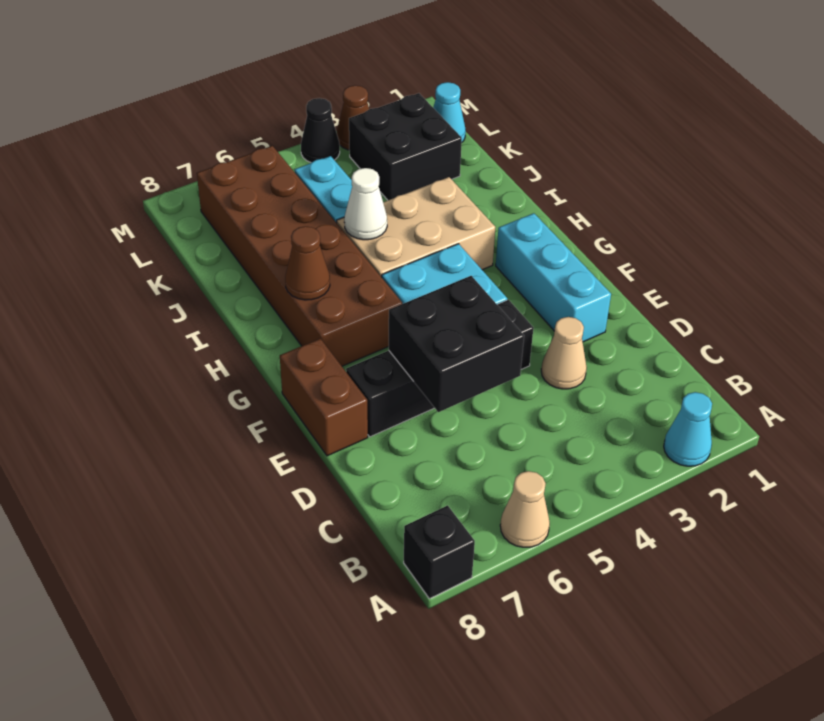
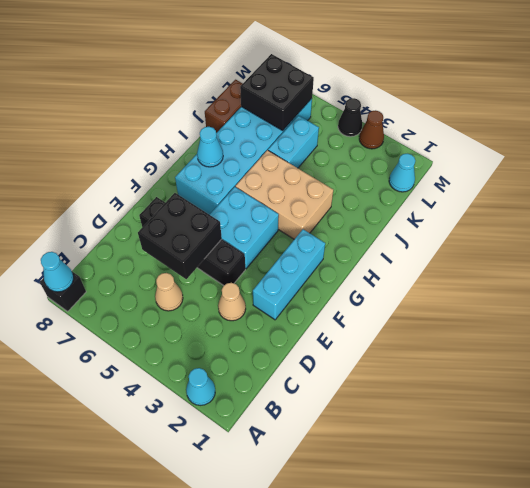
tan 1x1 cone [500,471,550,547] -> tan 1x1 cone moved to [155,273,183,311]
none -> cyan 1x1 cone [41,252,74,292]
brown 1x2 brick [280,339,368,456] -> brown 1x2 brick moved to [205,80,243,133]
brown 2x6 brick [197,146,402,366] -> cyan 2x6 brick [175,99,312,215]
brown 1x1 cone [285,226,330,300] -> cyan 1x1 cone [197,127,223,167]
white 1x1 cone [344,168,387,240] -> none
black 2x2 brick [349,93,462,200] -> black 2x2 brick moved to [240,54,314,131]

